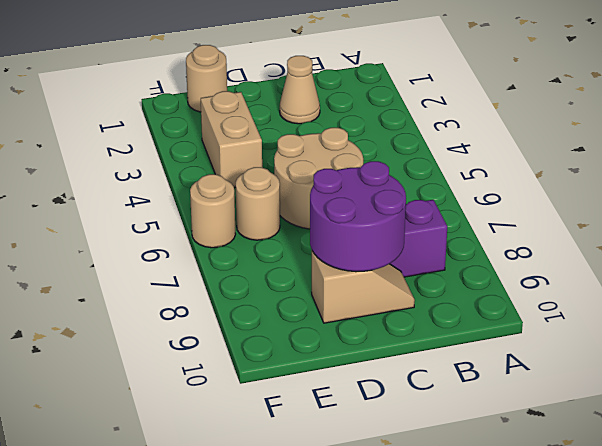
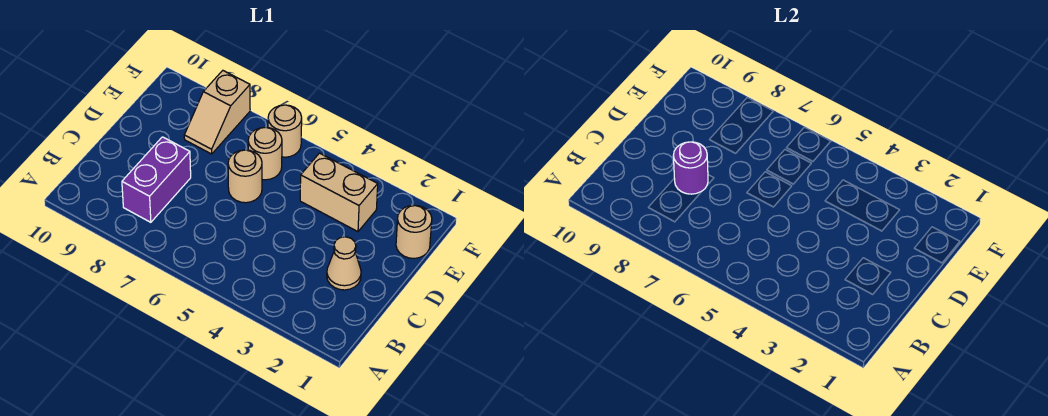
tan 2x2 round brick [274,128,363,229] -> tan 1x1 round brick [228,150,262,203]
purple 2x2 round brick [310,161,406,272] -> purple 1x1 round brick [673,142,708,194]
tan 1x2 slope [312,251,415,323] -> tan 1x2 slope moved to [184,71,250,154]

